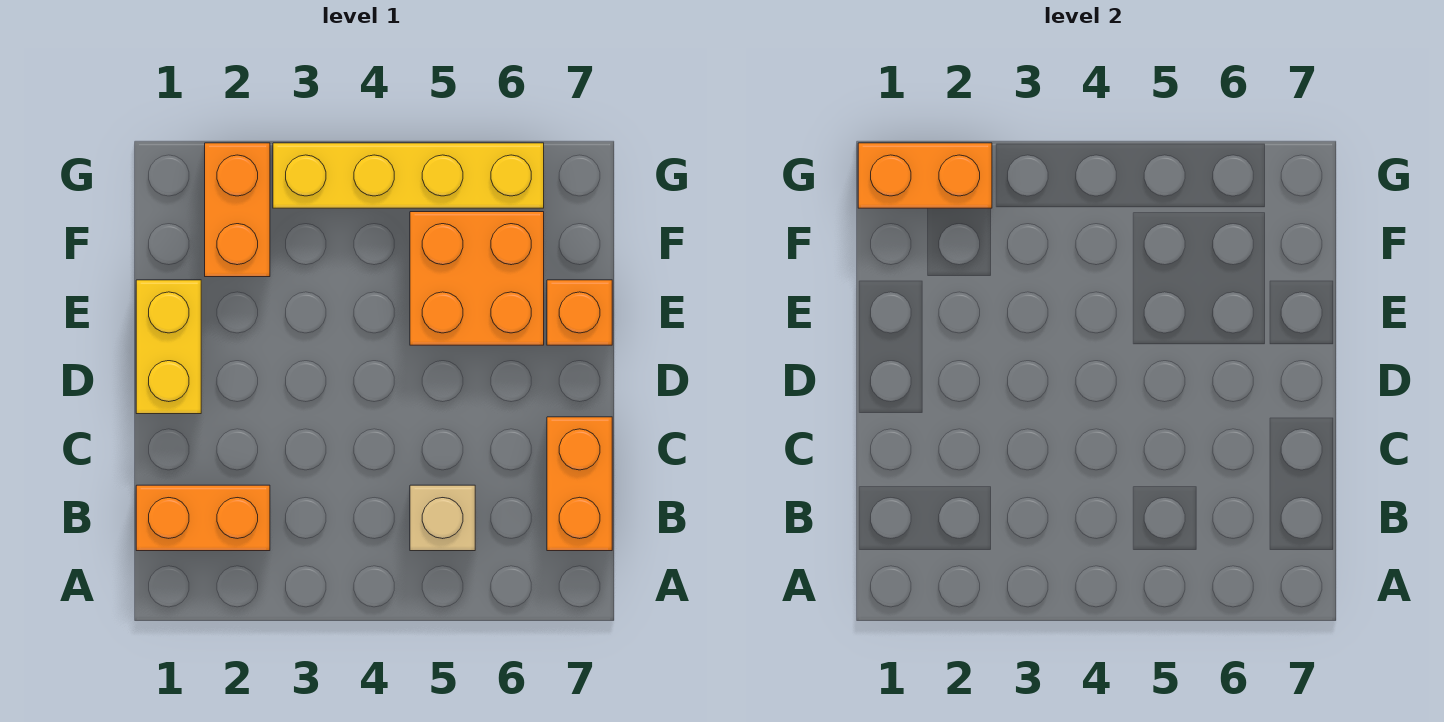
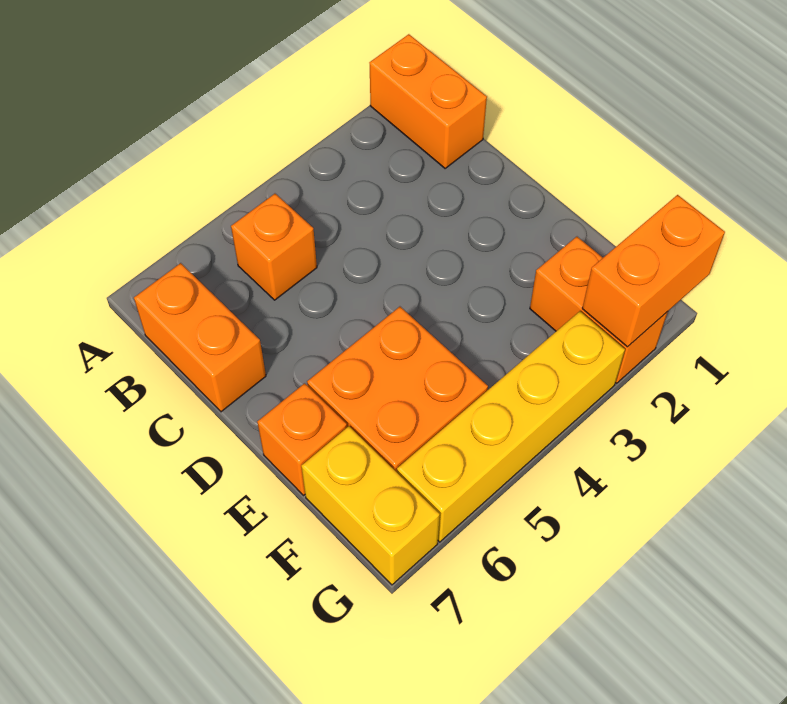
orange 1x2 brick [136,485,270,551] -> orange 1x2 brick turned to [370,34,487,168]
tan 1x1 brick [410,485,475,551] -> orange 1x1 brick [231,194,317,300]
yellow 1x2 brick [136,280,201,414] -> yellow 1x2 brick moved to [301,426,440,585]

